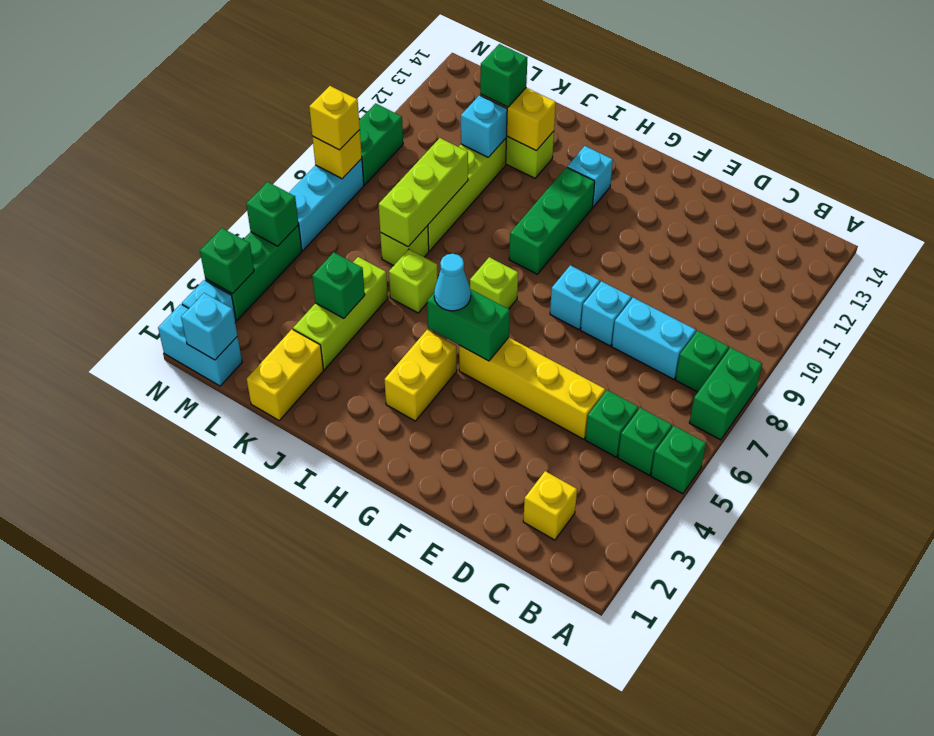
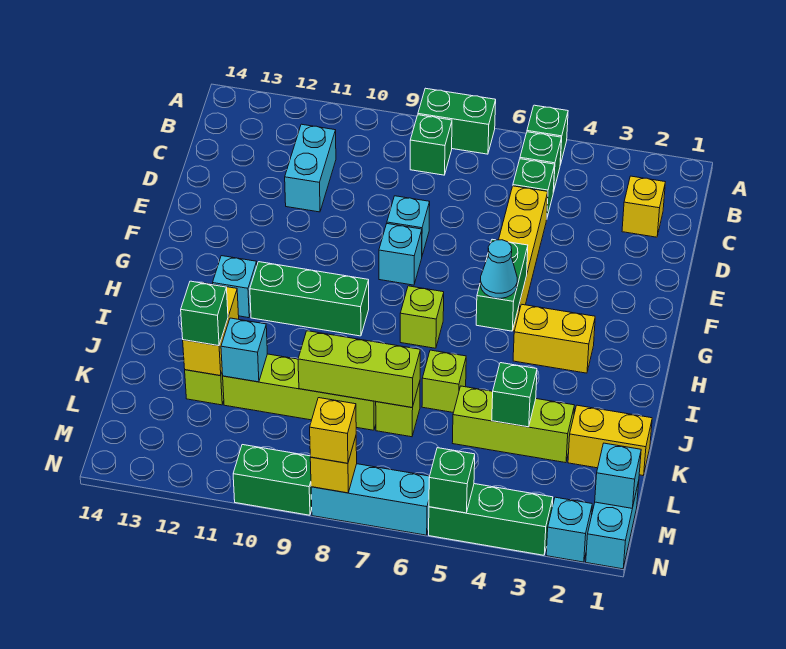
cyan 1x2 brick [612,298,696,379] -> cyan 1x2 brick moved to [285,124,336,212]
green 1x1 brick [200,228,254,294] -> none

